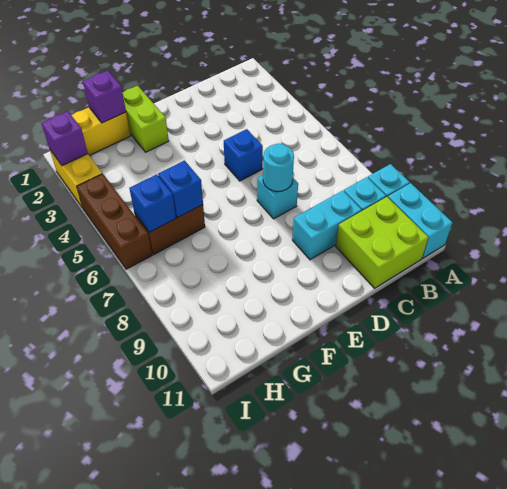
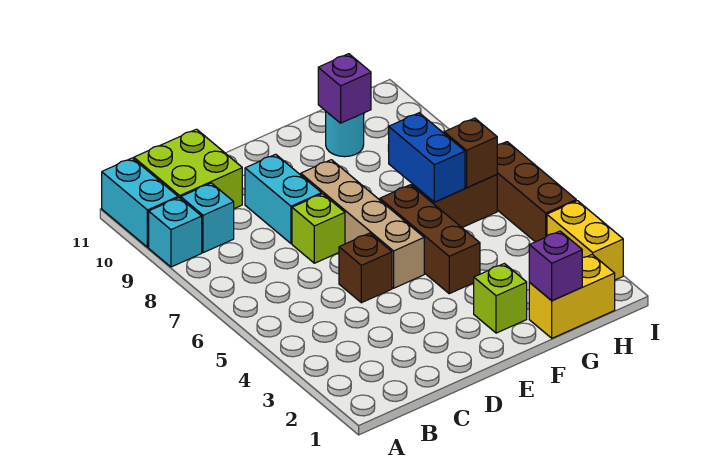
cyan 1x2 brick [292,191,362,260] -> cyan 1x2 brick turned to [245,154,322,244]
blue 1x1 brick [224,129,263,181] -> brown 1x1 brick [339,233,392,303]
cyan 1x1 brick [257,175,298,219] -> lime 1x1 brick [292,194,345,263]
cyan 1x1 round brick [263,144,294,192] -> cyan 1x1 round brick moved to [326,112,364,157]
none -> tan 1x4 brick [301,160,424,288]
lime 1x2 brick [123,86,169,152] -> lime 1x1 brick [474,264,527,333]
none -> brown 1x3 brick [380,185,480,294]
blue 1x1 brick [158,161,203,218] -> blue 1x2 brick [389,113,465,202]
blue 1x1 brick [129,175,176,232] -> brown 1x1 brick [444,118,497,188]
purple 1x1 brick [42,111,88,166] -> purple 1x1 brick moved to [318,54,371,123]

